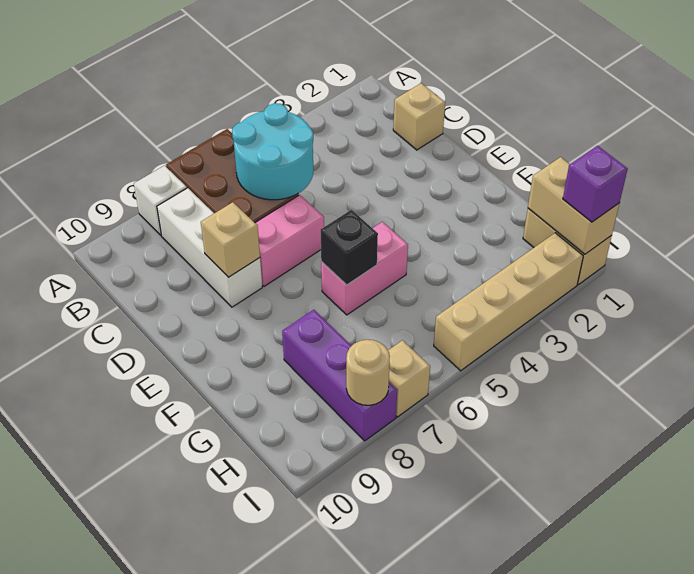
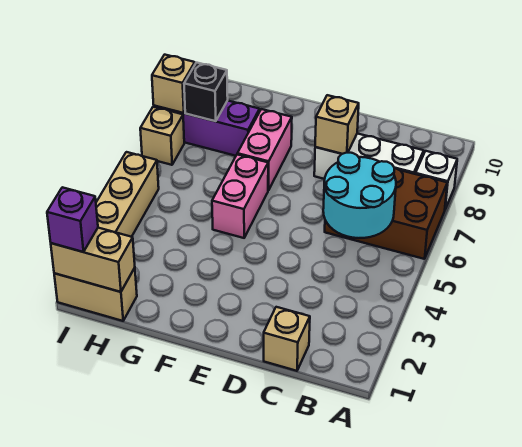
pink 1x2 brick [255,195,324,286] -> pink 1x2 brick moved to [237,109,292,190]
black 1x1 brick [321,210,378,285] -> black 1x1 brick moved to [184,63,228,121]
tan 1x1 round brick [346,340,390,405] -> tan 1x1 brick [152,55,195,113]

